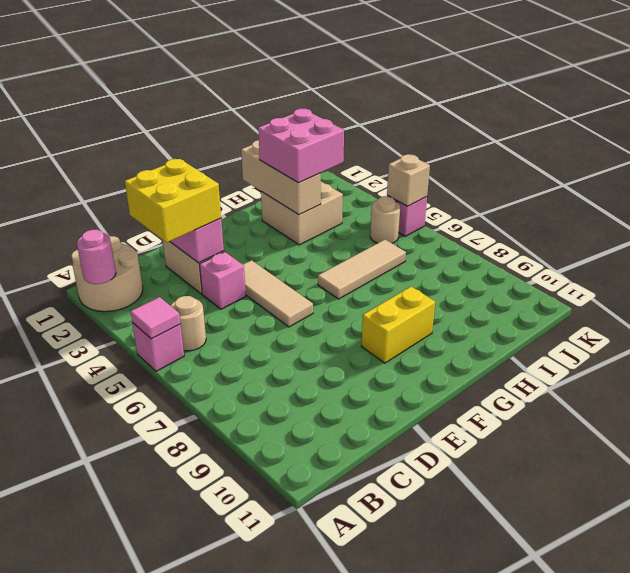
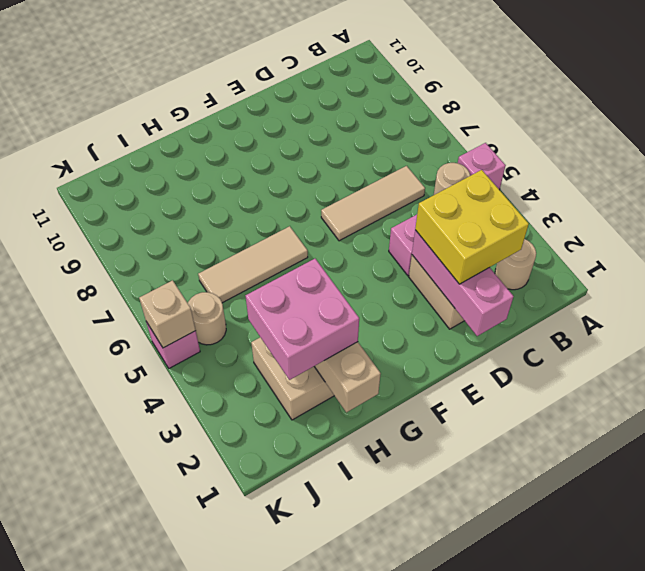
tan 2x2 round brick [71,236,143,312] -> tan 1x1 round brick [495,239,536,290]
pink 1x1 round brick [77,230,116,284] -> none
pink 1x1 tile [130,297,180,339] -> none
tan 1x3 tile [243,260,313,327] -> tan 1x3 tile turned to [321,166,425,241]
yellow 1x2 brick [361,287,435,363] -> none

